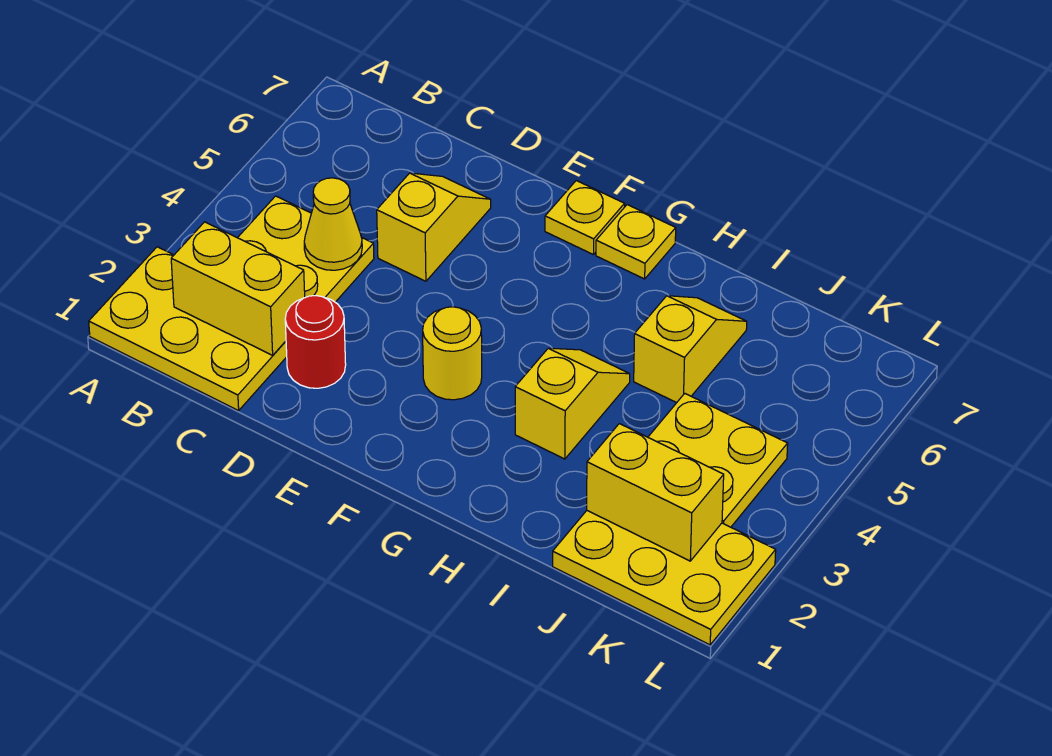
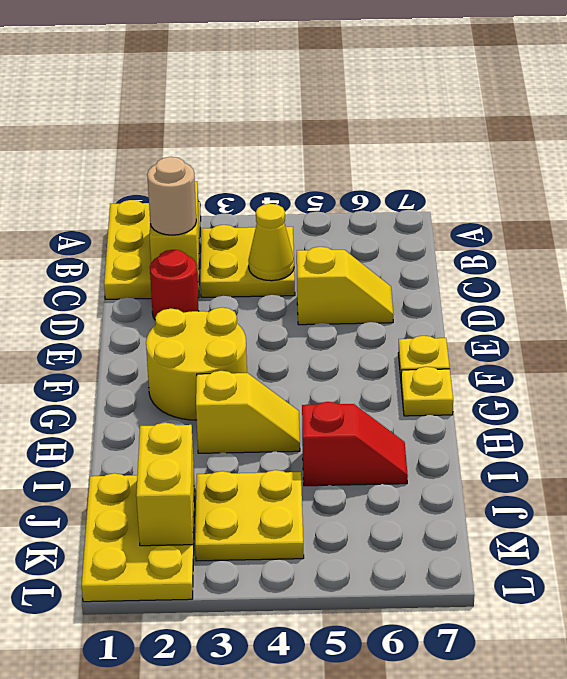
none -> tan 1x1 round brick [147,157,196,235]
yellow 1x1 round brick [423,307,482,400] -> yellow 2x2 round brick [146,307,247,420]
yellow 1x2 slope [634,296,747,403] -> red 1x2 slope [302,402,408,486]

